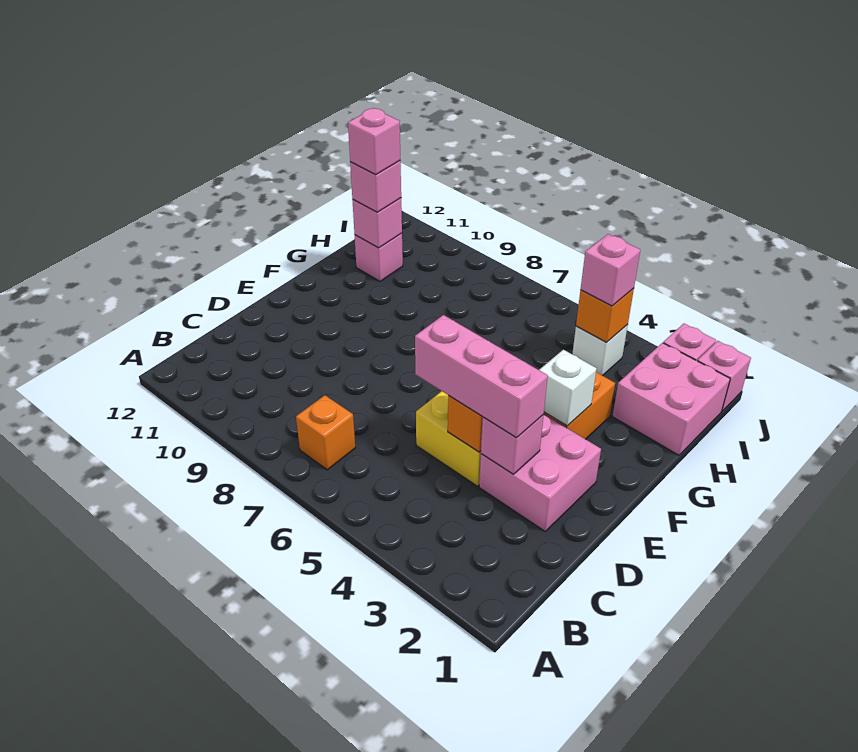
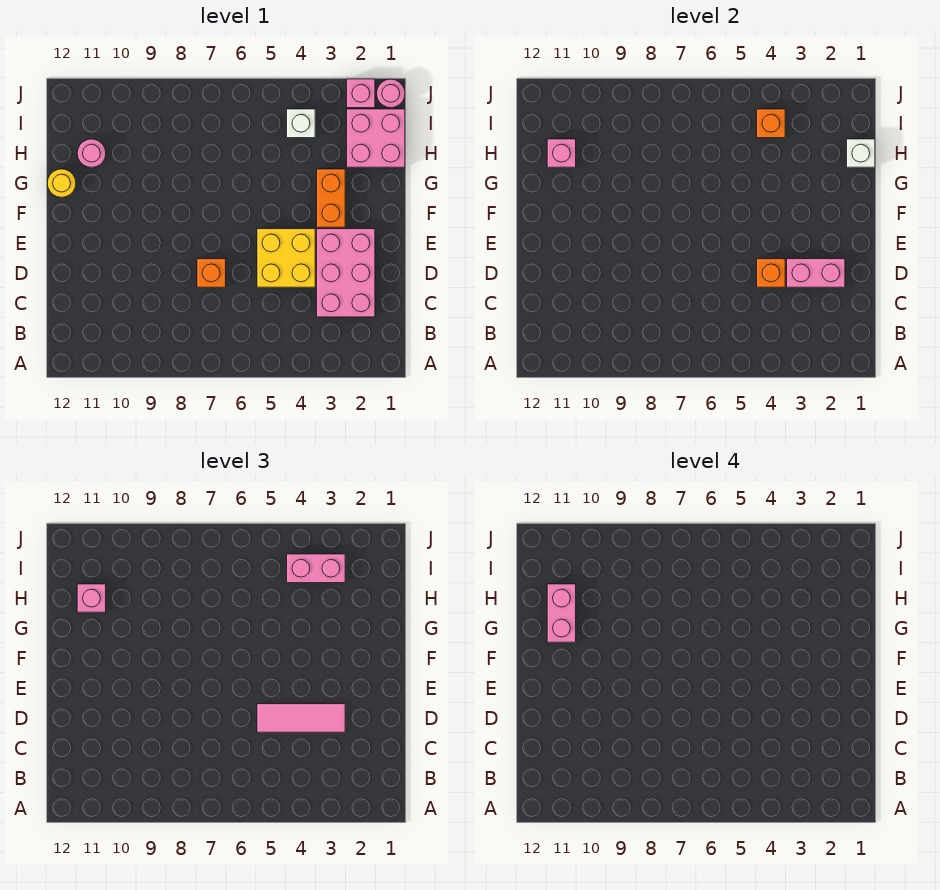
orange 1x1 brick [296,395,355,470] -> orange 1x1 brick moved to [197,259,226,287]
pink 2x2 brick [479,414,601,531] -> pink 2x3 brick [317,229,375,317]
pink 1x1 brick [481,415,543,474] -> pink 1x2 brick [787,259,845,287]
pink 1x3 brick [415,315,548,438] -> pink 1x3 tile [257,704,345,732]
white 1x1 brick [539,350,597,426] -> white 1x1 brick moved to [847,139,875,167]
none -> yellow 1x1 round brick [47,169,76,197]
pink 1x1 brick [355,233,403,281] -> pink 1x1 round brick [77,139,106,167]
pink 1x1 brick [348,109,400,175] -> pink 1x2 brick [547,584,576,642]
pink 1x1 brick [581,234,640,306] -> pink 1x2 brick [287,554,345,583]
pink 1x1 brick [697,341,751,411] -> pink 1x1 round brick [377,79,405,108]

